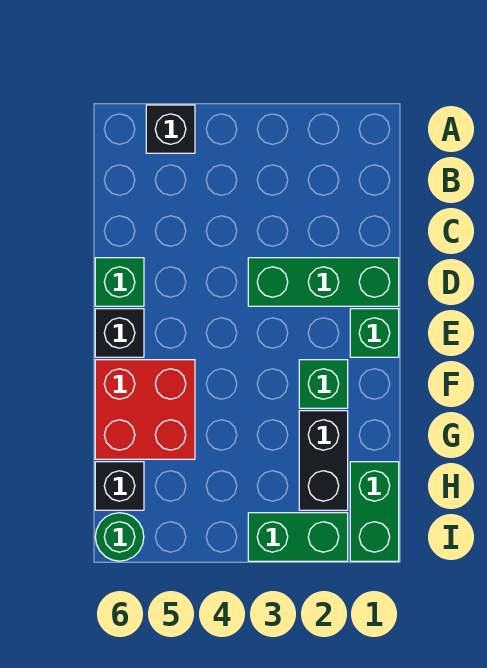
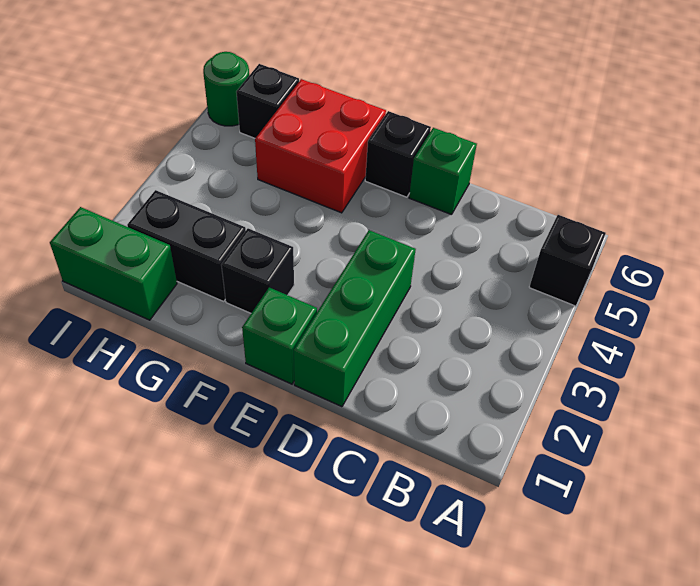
green 1x1 brick [299,360,348,408] -> black 1x1 brick [221,228,294,313]
green 1x2 brick [248,513,348,561] -> none

